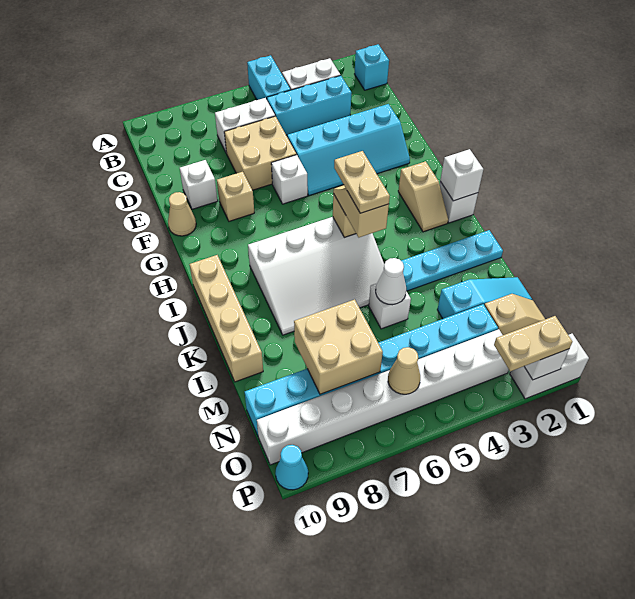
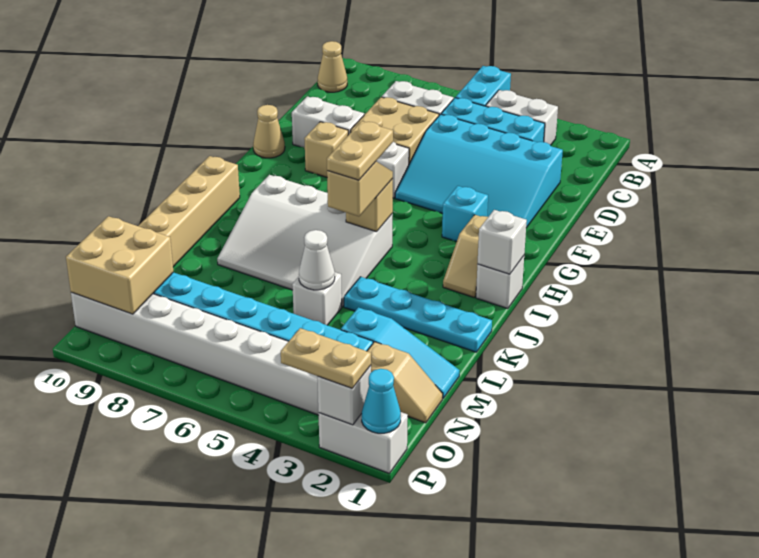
cyan 1x1 brick [355,44,389,90] -> cyan 1x1 brick moved to [442,186,488,242]
cyan 2x4 slope [287,104,410,196] -> cyan 3x4 slope [395,114,563,228]
white 1x1 brick [180,160,218,209] -> white 1x2 brick [292,96,364,148]
tan 2x2 brick [294,299,383,394] -> tan 2x2 brick moved to [66,216,173,314]
tan 1x1 cone [388,347,420,394] -> tan 1x1 cone moved to [318,41,347,92]
cyan 1x1 cone [275,445,308,490] -> cyan 1x1 cone moved to [362,369,401,433]

